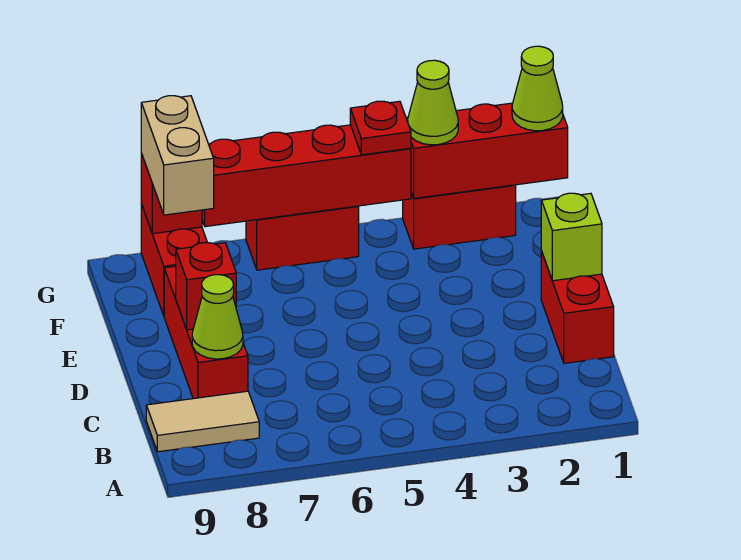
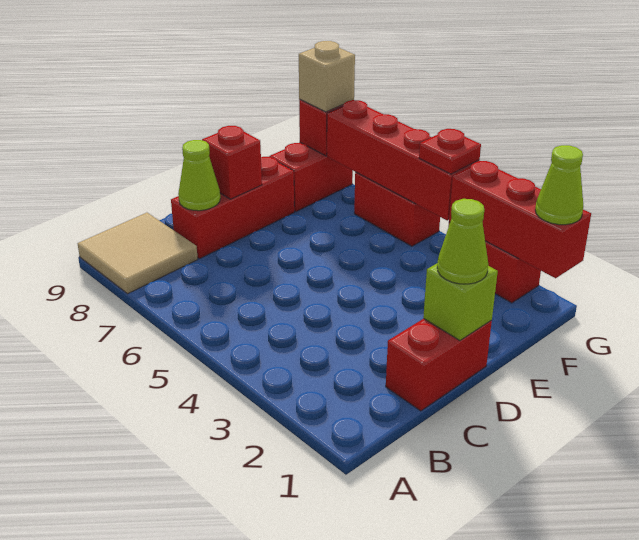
tan 1x2 tile [146,391,259,452] -> tan 2x2 tile [78,213,198,294]
tan 1x2 brick [141,96,214,215] -> tan 1x1 brick [299,41,355,112]
lime 1x1 cone [408,60,458,145] -> lime 1x1 cone moved to [437,199,488,284]

